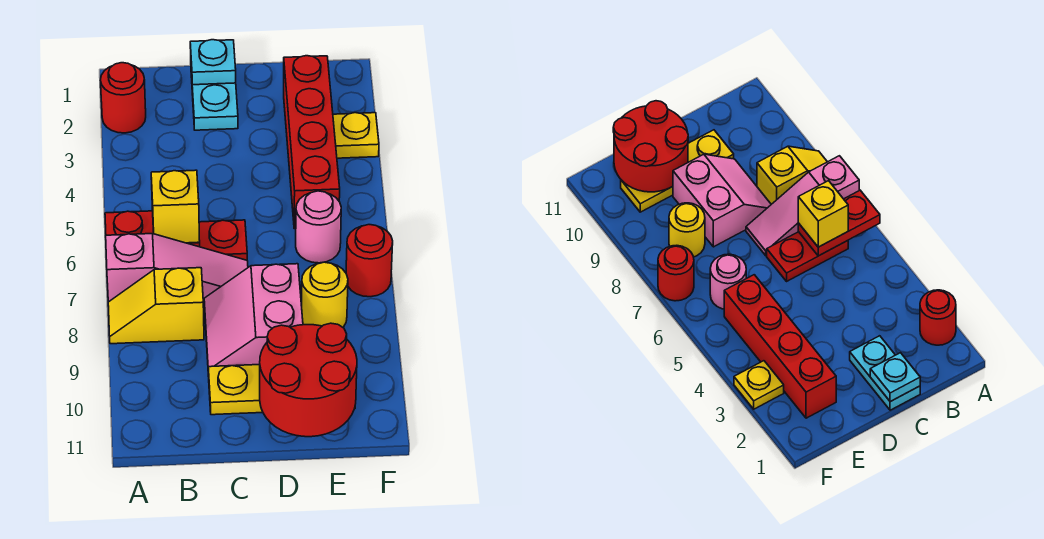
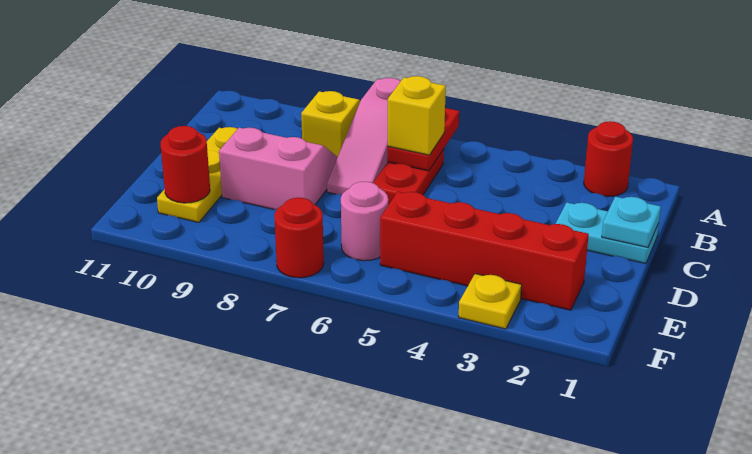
red 2x2 round brick [260,323,357,437] -> red 1x1 round brick [161,126,210,203]
yellow 1x1 round brick [302,262,348,327] -> none

